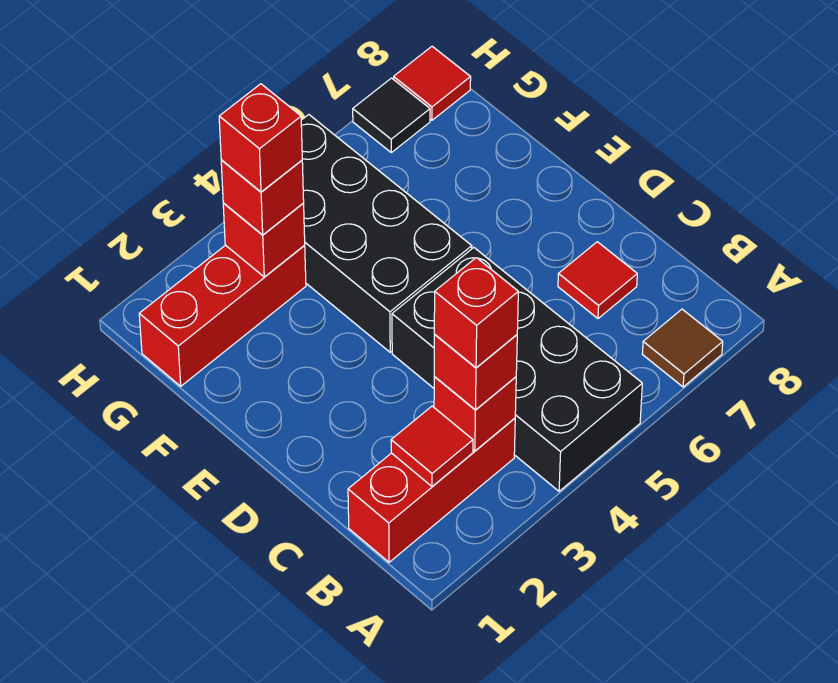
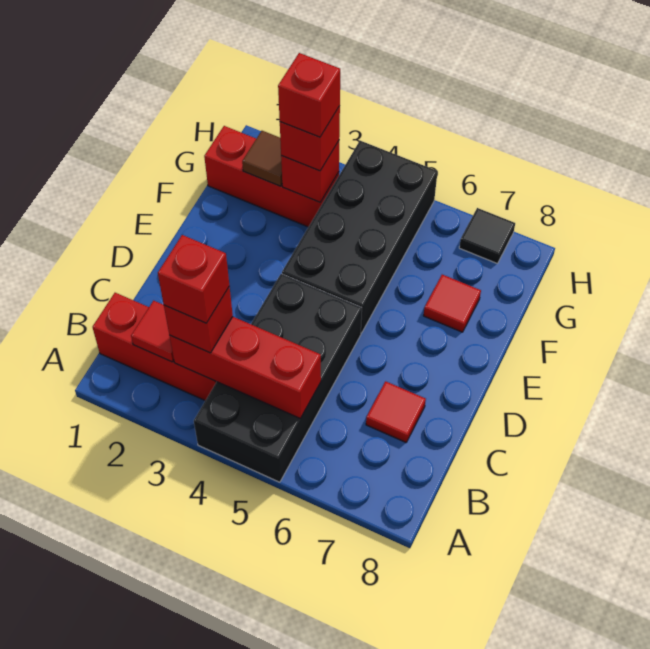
brown 1x1 tile [642,309,723,387] -> brown 1x1 tile moved to [242,131,282,186]
red 1x1 brick [434,377,516,451] -> red 1x3 brick [169,317,321,418]
red 1x1 tile [394,46,471,120] -> red 1x1 tile moved to [424,275,481,332]

